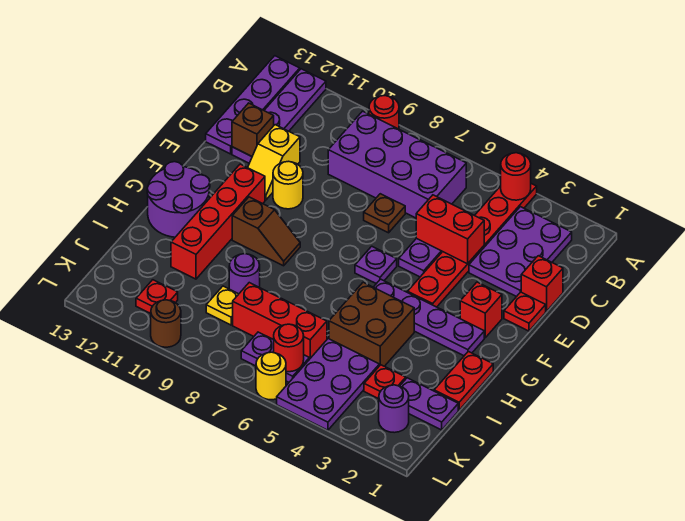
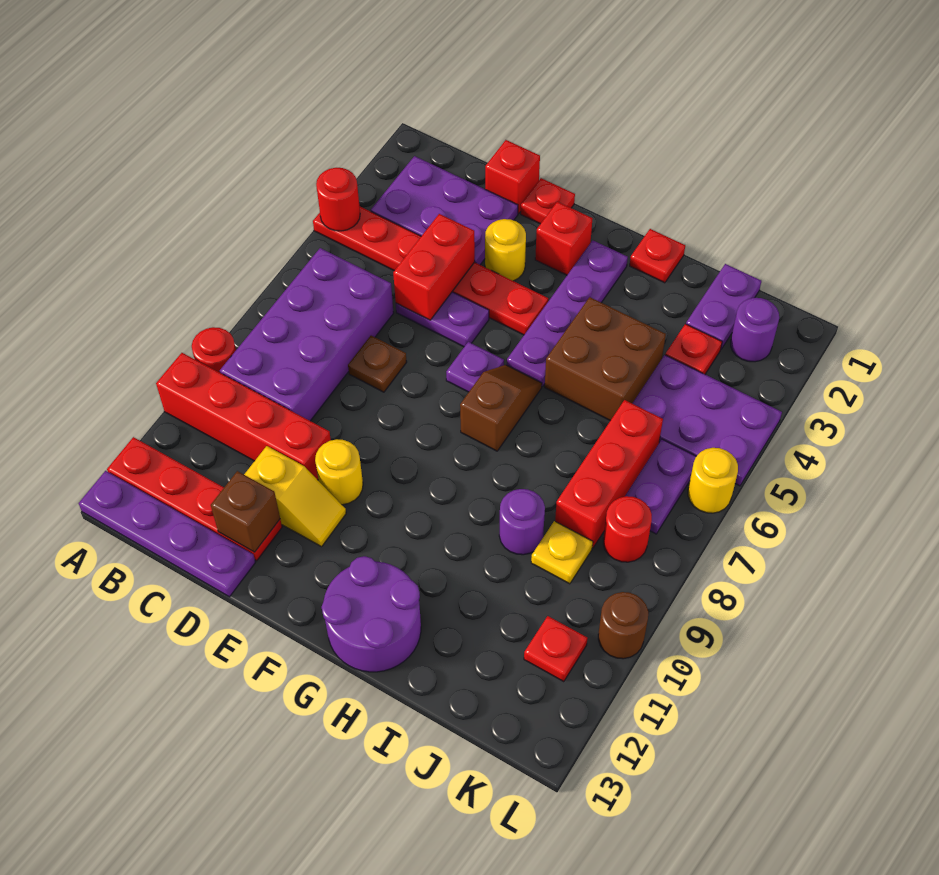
purple 1x4 plate [232,69,326,163] -> red 1x4 plate [107,437,282,561]
none -> yellow 1x1 round brick [485,219,526,281]
red 1x4 brick [171,164,265,279] -> red 1x4 brick moved to [156,353,331,480]
brown 1x2 slope [232,197,300,266] -> brown 1x2 slope moved to [460,365,542,451]
red 1x2 plate [434,351,493,410] -> red 1x1 plate [630,229,685,283]
red 1x1 round brick [274,324,304,372] -> red 1x1 round brick moved to [603,496,652,562]

